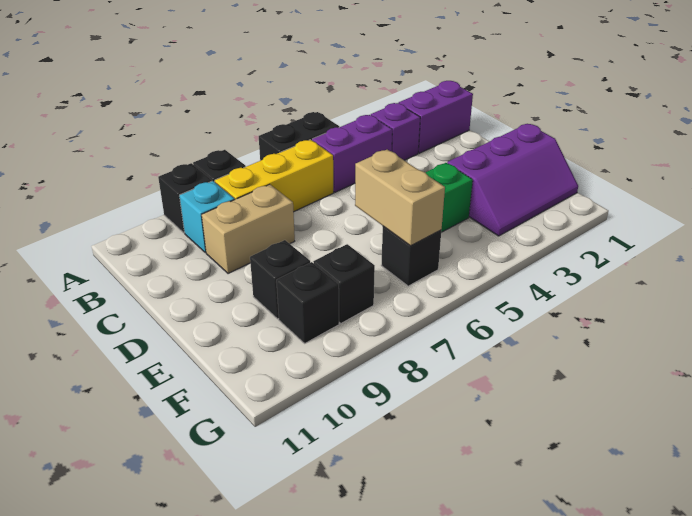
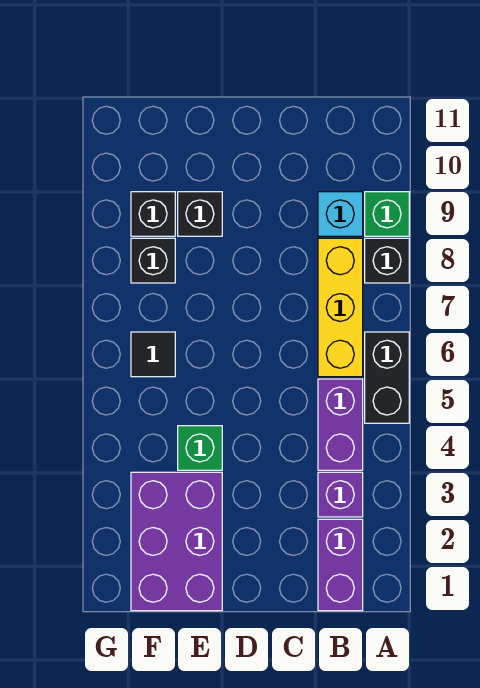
black 1x1 brick [158,163,212,233] -> green 1x1 brick [365,192,409,236]
tan 1x2 brick [202,184,295,274] -> none
purple 2x3 slope [447,124,578,236] -> purple 2x3 brick [131,472,222,611]
tan 1x2 brick [355,150,445,246] -> none
black 1x1 brick [381,226,441,286] -> black 1x1 tile [131,332,175,377]

